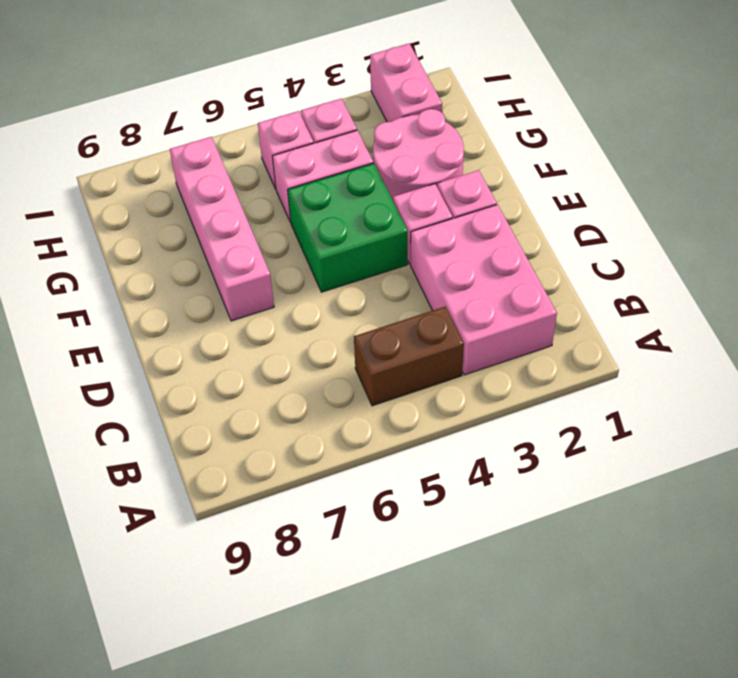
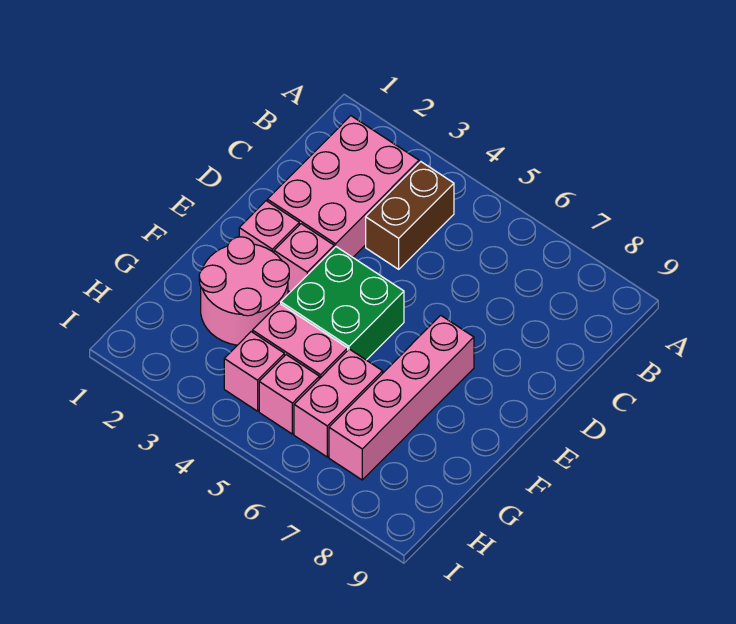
brown 1x2 brick [354,307,464,406] -> brown 1x2 brick turned to [366,162,454,269]
pink 1x2 brick [370,43,442,122] -> pink 1x2 brick moved to [294,349,383,457]

